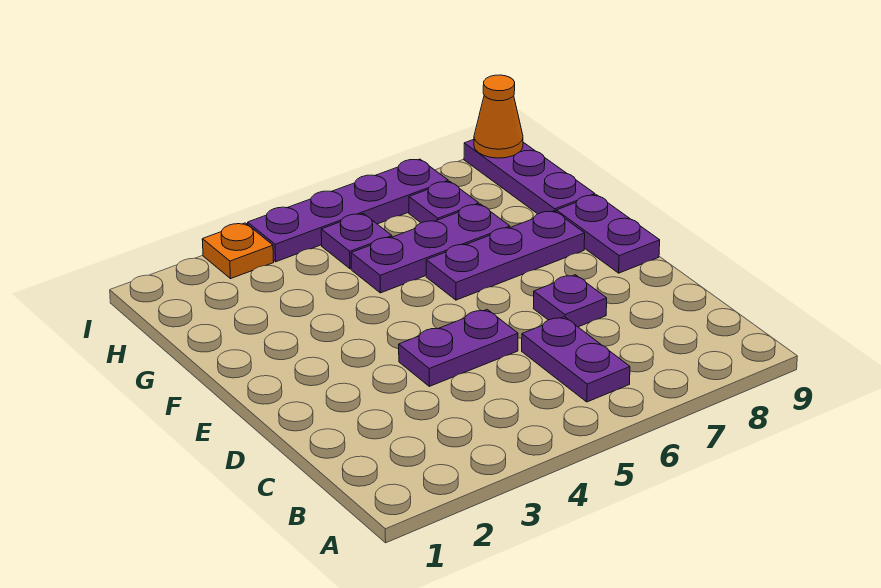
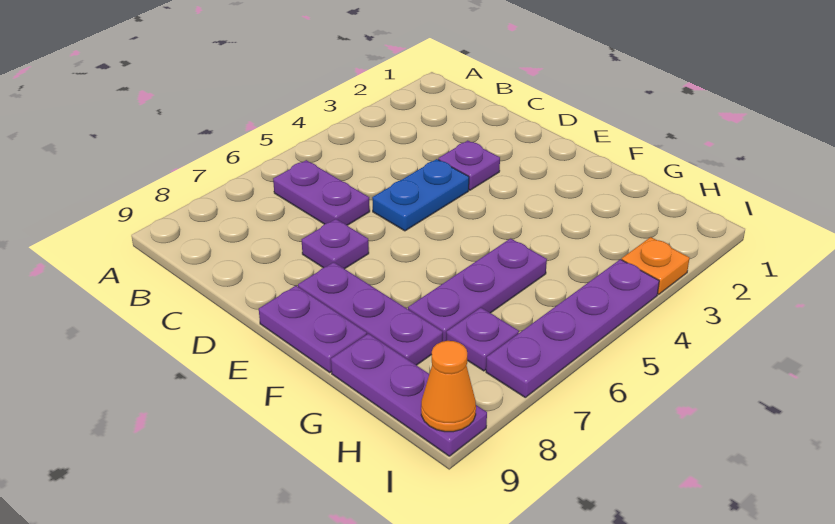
purple 1x2 plate [399,310,518,386] -> blue 1x2 plate [372,159,469,231]
purple 1x3 plate [426,211,585,300] -> purple 1x3 plate turned to [298,262,443,365]
purple 1x1 plate [321,214,392,269] -> purple 1x1 plate moved to [438,141,500,190]

